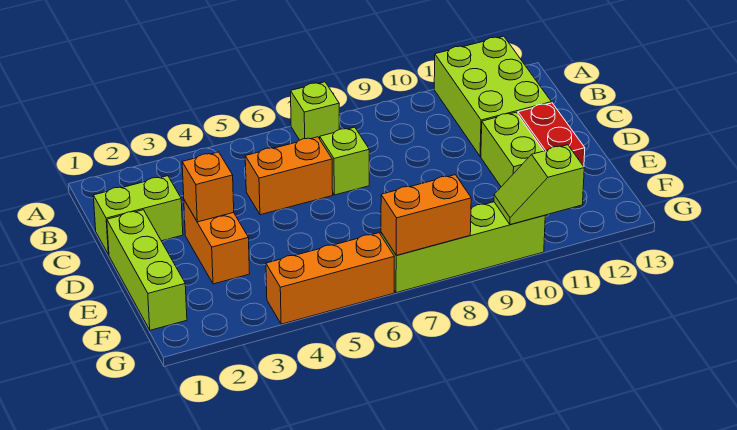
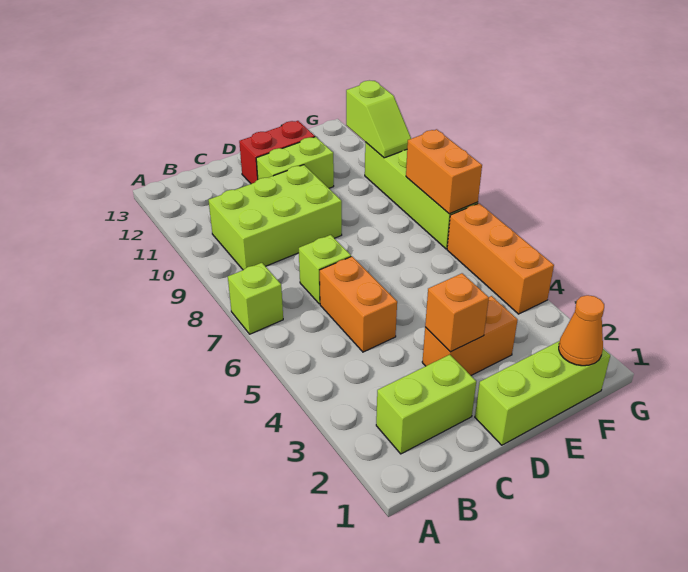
lime 2x3 brick [434,36,551,156] -> lime 2x3 brick moved to [209,165,342,270]
lime 1x2 brick [93,176,183,255] -> lime 1x2 brick turned to [376,355,476,454]
none -> orange 1x1 cone [559,295,604,366]

